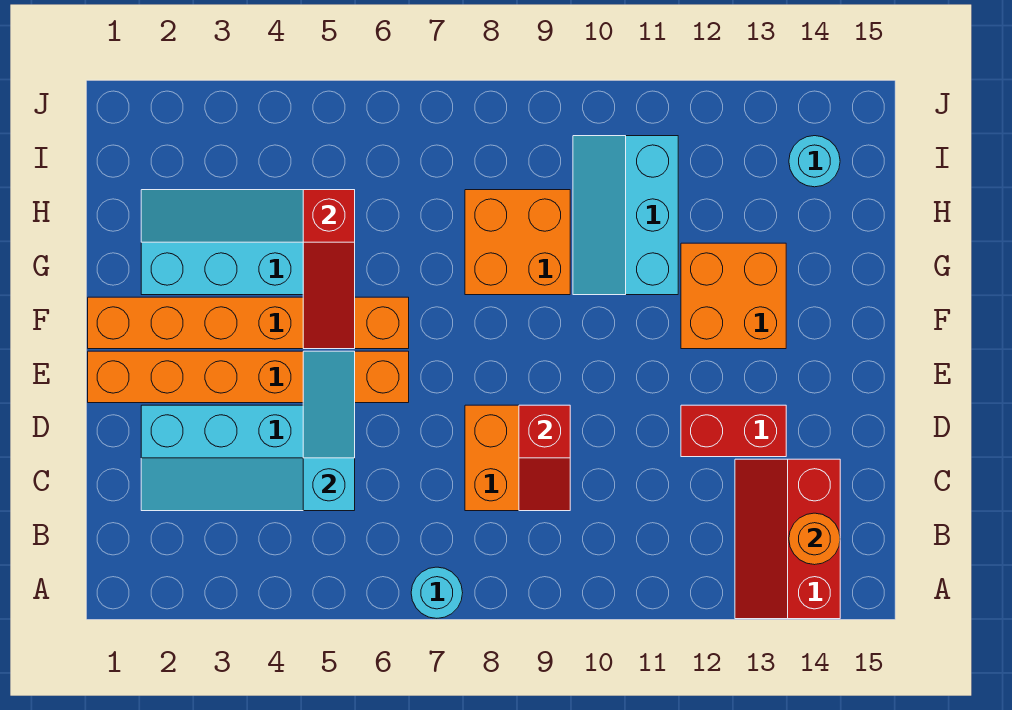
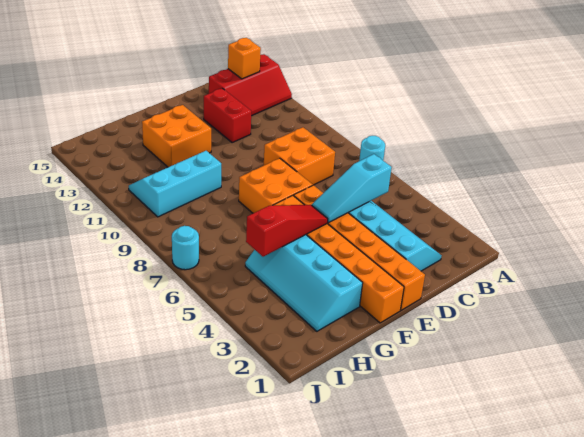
orange 1x1 round brick [789,513,840,565] -> orange 1x1 brick [228,38,261,79]
red 1x2 slope [519,405,570,511] -> none
orange 2x2 brick [465,190,570,295] -> orange 2x2 brick moved to [239,158,313,213]
cyan 2x3 slope [573,136,678,295] -> cyan 2x3 slope turned to [129,151,221,217]
cyan 1x1 round brick [789,136,840,187] -> cyan 1x1 round brick moved to [172,226,199,270]

